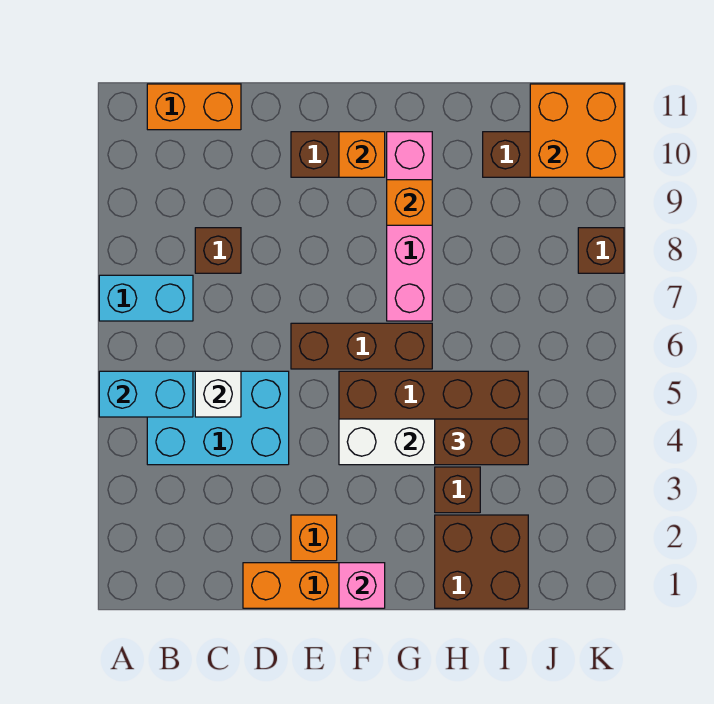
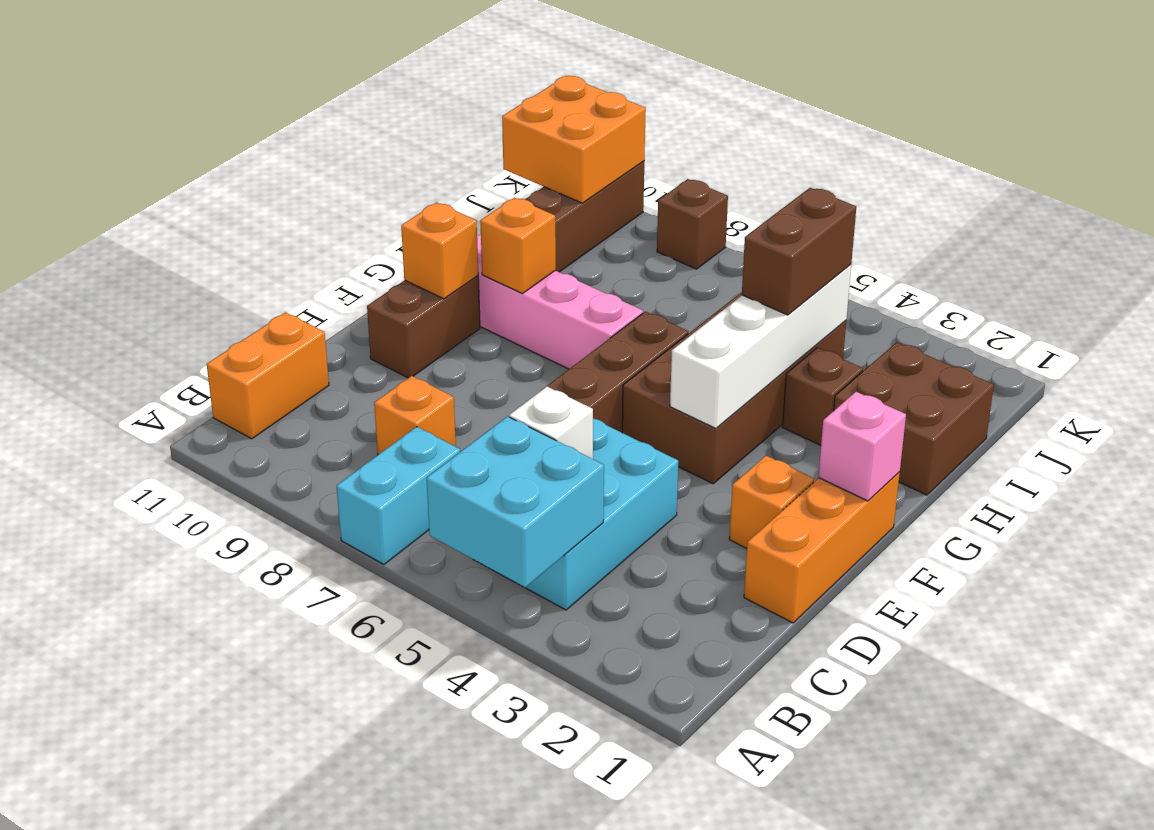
cyan 1x2 brick [99,371,193,417] -> cyan 2x2 brick [427,416,604,587]
brown 1x1 brick [195,228,241,273] -> orange 1x1 brick [374,376,456,455]

